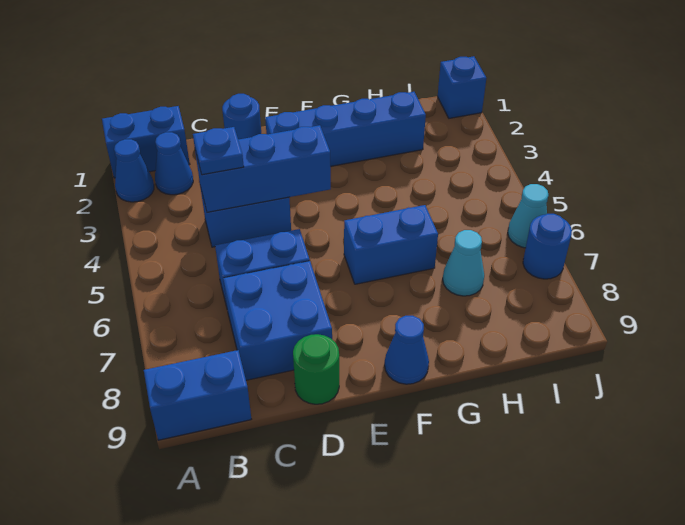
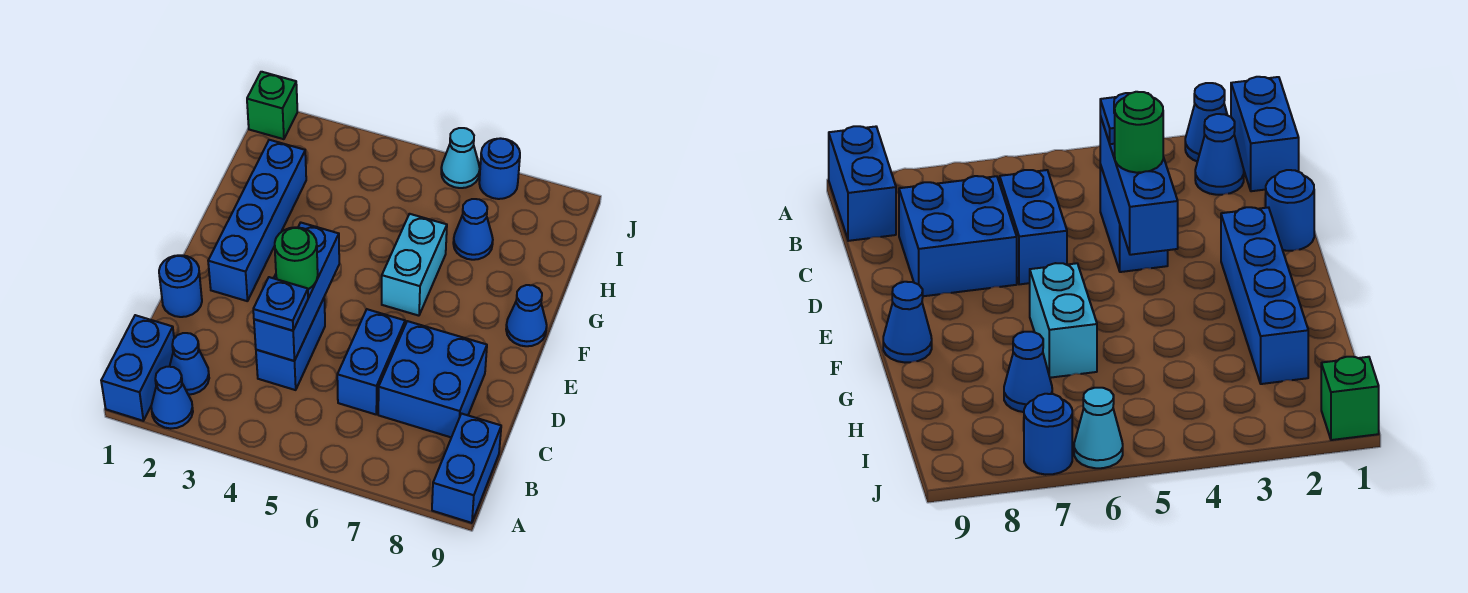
green 1x1 round brick [293,334,339,404] -> green 1x1 round brick moved to [275,227,318,289]
blue 1x2 brick [344,205,438,284] -> cyan 1x2 brick [382,214,447,316]
cyan 1x1 cone [443,230,484,296] -> blue 1x1 cone [453,199,493,260]
blue 1x1 brick [438,56,486,118] -> green 1x1 brick [247,72,297,139]

